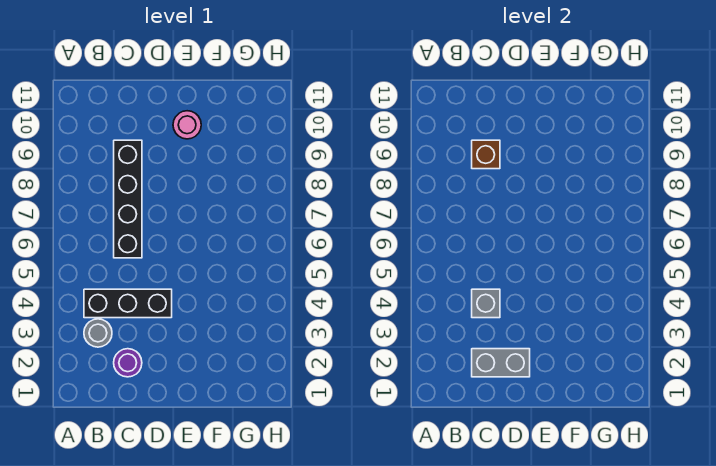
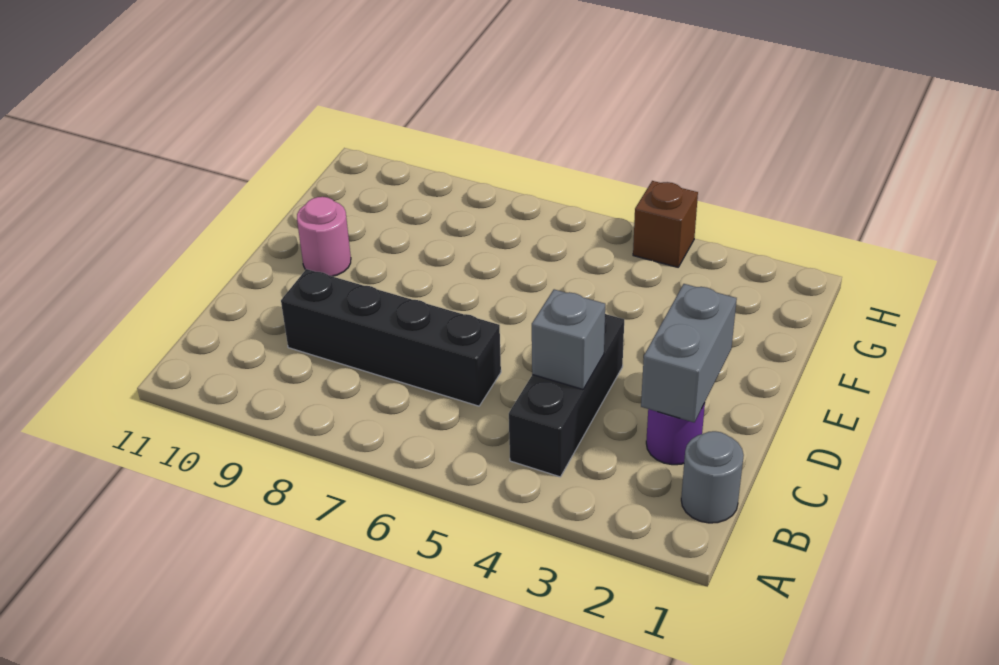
grey 1x1 round brick [84,319,112,347] -> grey 1x1 round brick moved to [681,431,744,523]
brown 1x1 brick [472,140,500,169] -> brown 1x1 brick moved to [633,181,698,267]

